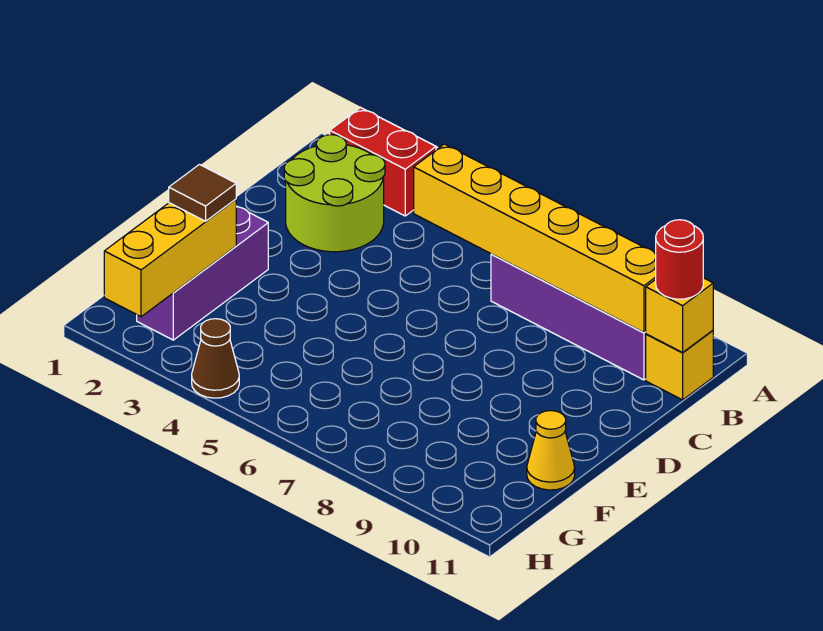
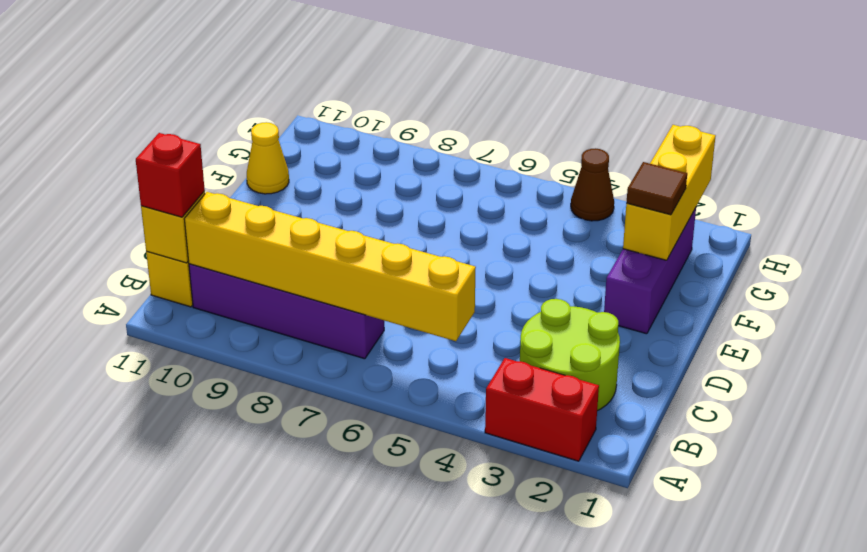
red 1x1 round brick [656,220,703,299] -> red 1x1 brick [136,133,205,217]

